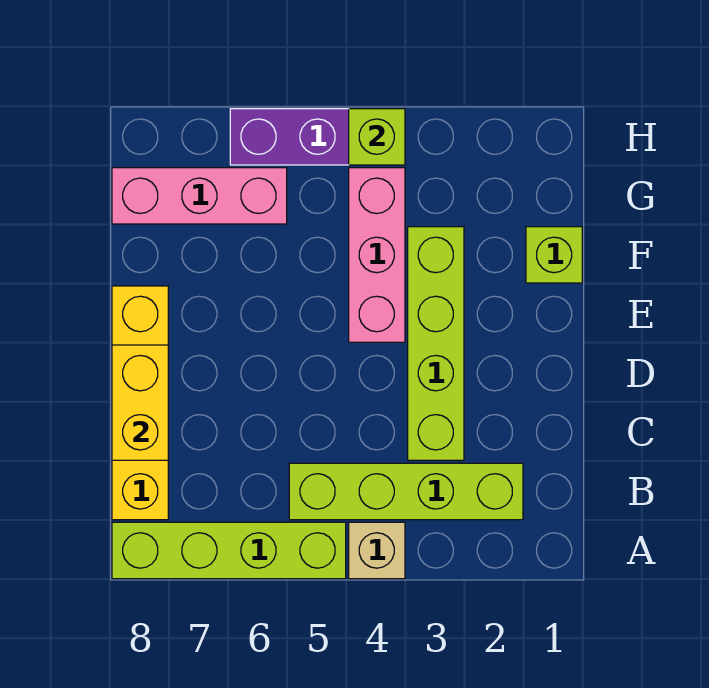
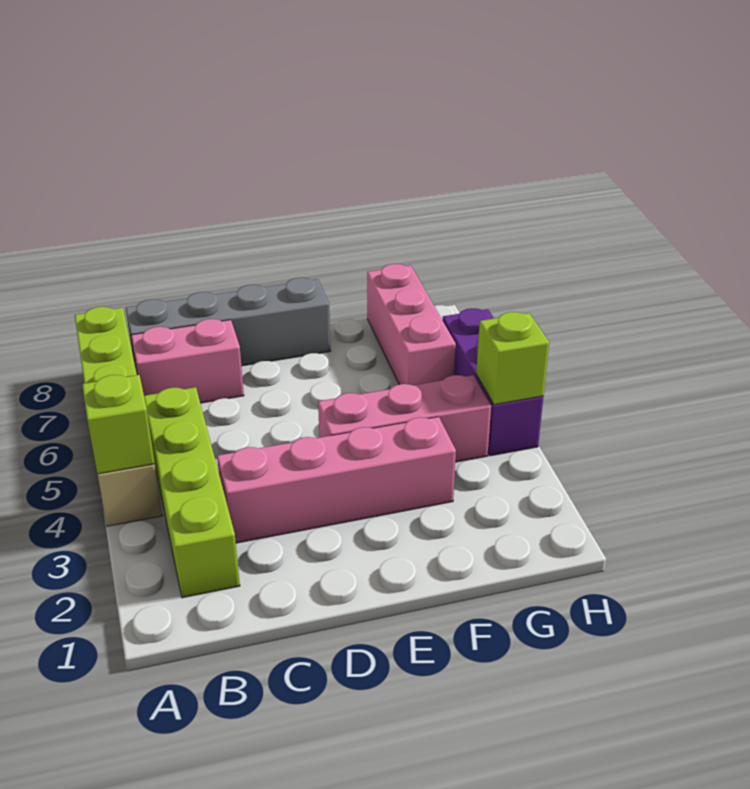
none -> pink 1x2 brick [131,319,244,403]
yellow 1x4 brick [112,286,168,520] -> grey 1x4 brick [126,278,331,374]
lime 1x4 brick [408,227,464,460] -> pink 1x4 brick [217,417,456,543]
yellow 1x2 brick [112,345,168,460] -> none
lime 1x1 brick [526,227,582,283] -> lime 1x1 brick moved to [82,375,155,474]

